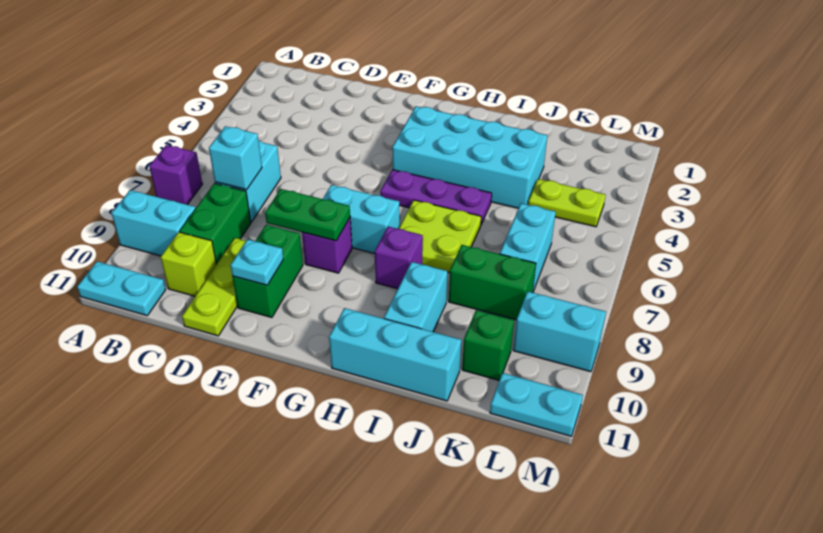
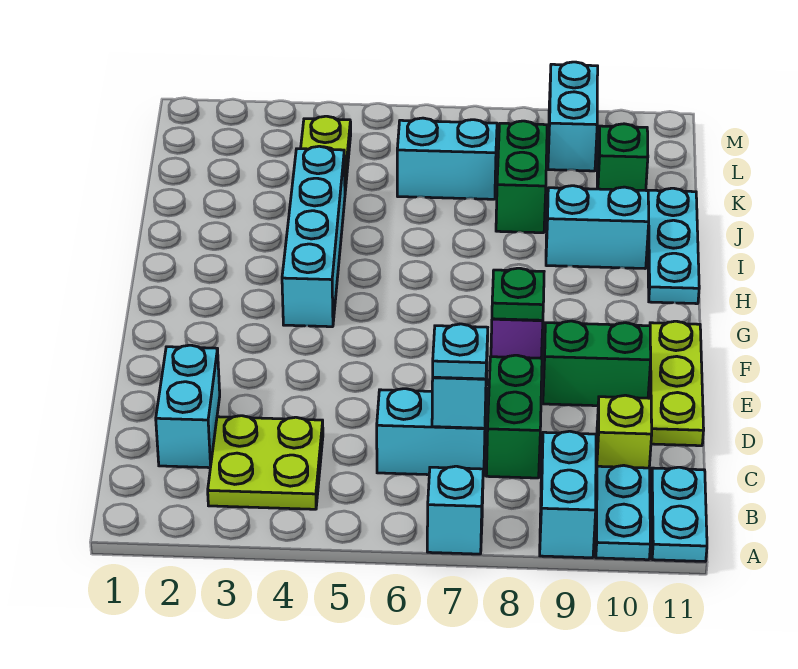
purple 1x1 brick [149,145,202,205] -> cyan 1x1 brick [427,466,483,554]
green 1x2 brick [180,183,251,265] -> green 1x2 brick turned to [486,355,542,478]
lime 1x3 plate [182,238,246,336] -> lime 1x3 plate turned to [650,321,704,446]
green 1x2 plate [265,189,350,241] -> green 1x1 plate [492,268,544,320]
cyan 1x1 plate [230,239,283,285] -> cyan 1x1 plate moved to [433,324,488,379]
cyan 1x2 brick [323,185,400,253] -> cyan 1x2 brick moved to [156,345,220,468]
cyan 2x4 brick [392,106,547,208] -> cyan 1x4 brick [282,146,345,327]
purple 1x3 plate [380,170,492,224] -> none
lime 2x2 plate [399,200,481,273] -> lime 2x2 plate moved to [208,416,323,509]
purple 1x1 brick [375,227,423,289] -> none
cyan 1x3 brick [329,308,461,401] -> cyan 1x3 plate [648,188,699,304]
cyan 1x2 plate [490,373,583,436] -> cyan 1x2 plate moved to [596,465,650,560]

